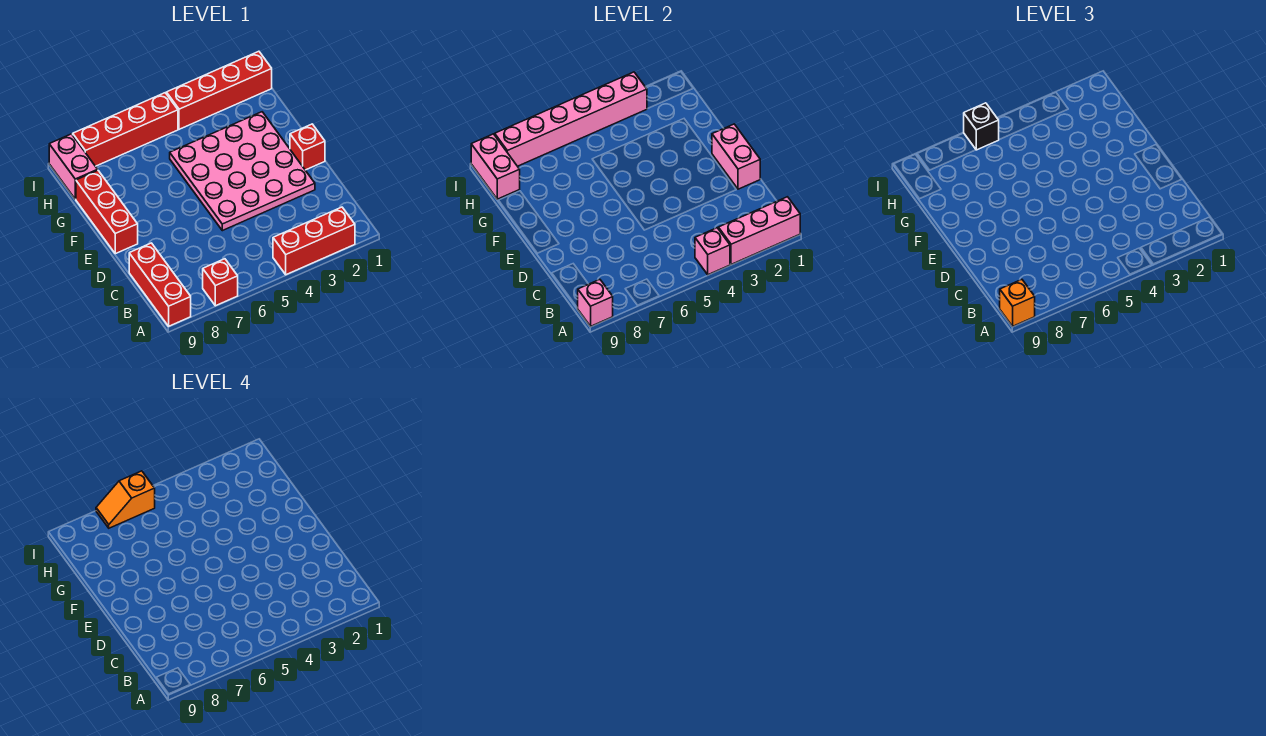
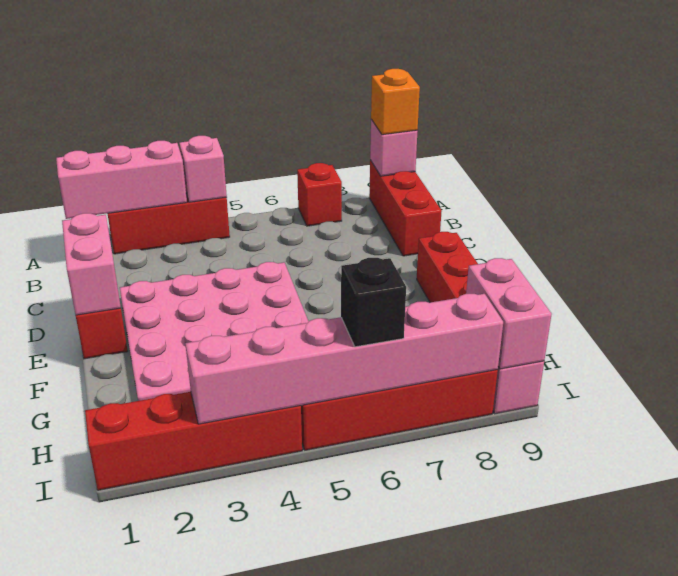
orange 1x2 slope [96,471,155,528] -> none

